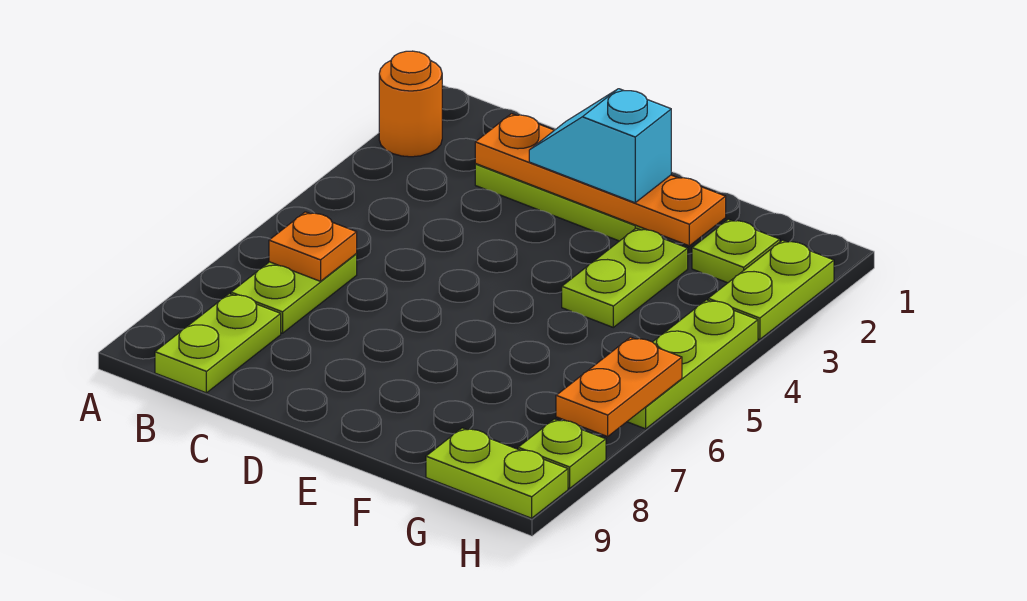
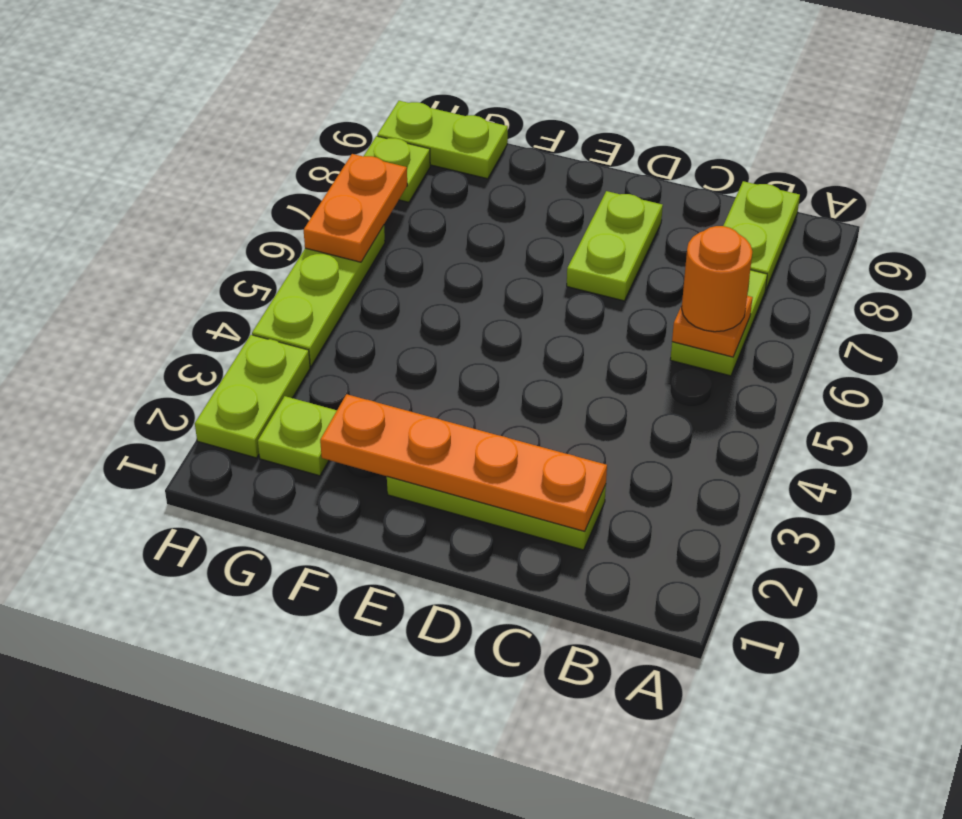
orange 1x1 round brick [379,51,442,157] -> orange 1x1 round brick moved to [682,226,752,332]
cyan 1x2 slope [529,89,671,203] -> none
lime 1x2 plate [562,228,688,327] -> lime 1x2 plate moved to [567,191,663,301]

